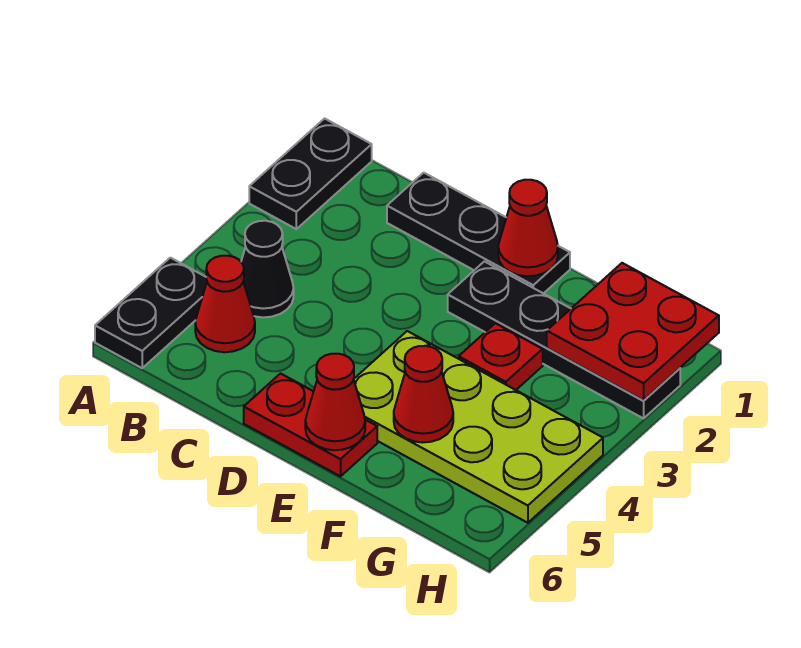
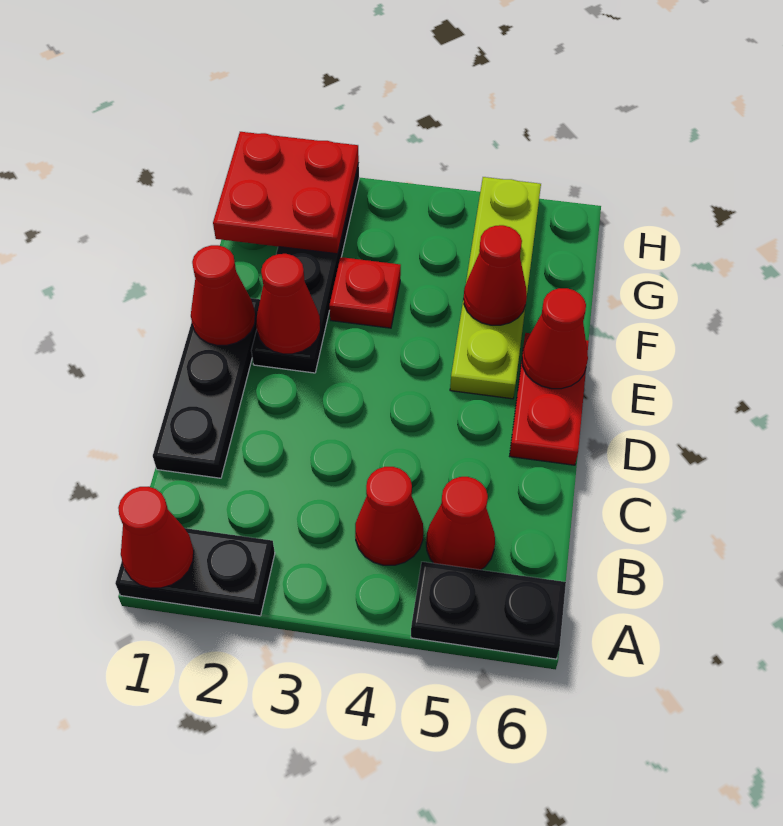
none -> red 1x1 cone [118,487,194,588]
black 1x1 cone [241,221,294,317] -> red 1x1 cone [355,467,423,565]
none -> red 1x1 cone [256,254,320,354]
lime 2x4 plate [354,331,603,523] -> lime 1x4 plate [450,177,541,399]

